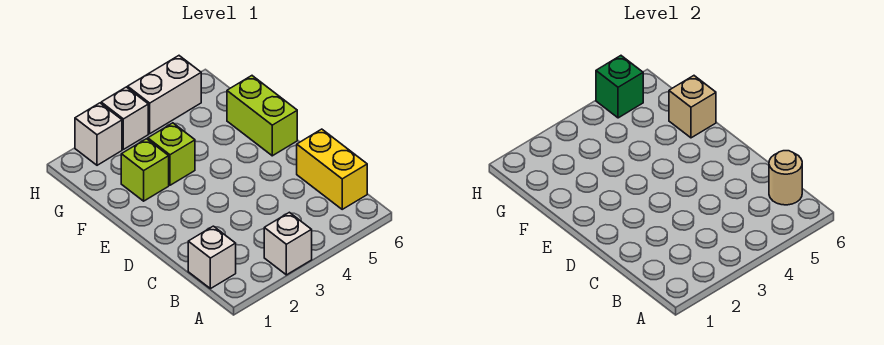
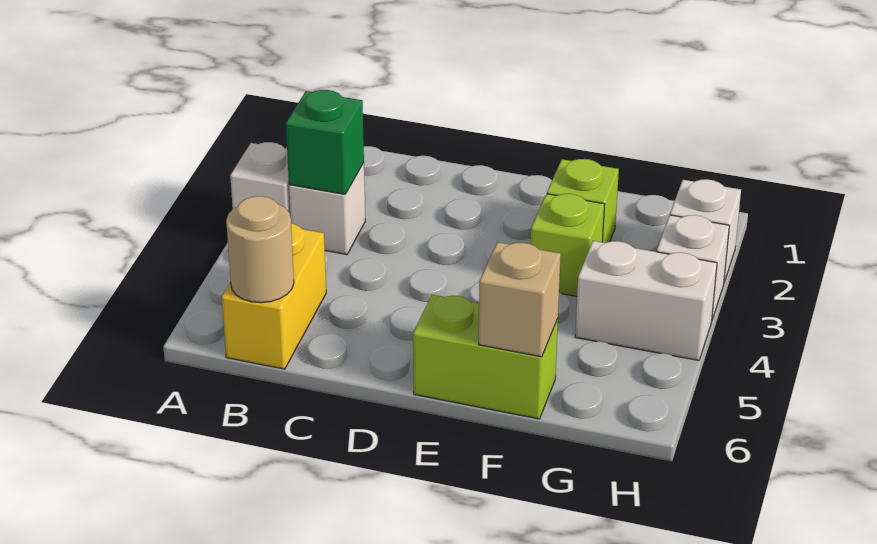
white 1x1 brick [188,226,236,289] -> white 1x1 brick moved to [289,163,365,255]
yellow 1x2 brick [297,129,367,209] -> yellow 1x2 brick turned to [222,224,326,369]
white 1x2 brick [128,56,201,134] -> white 1x2 brick turned to [575,241,717,360]
green 1x1 brick [596,56,643,118] -> green 1x1 brick moved to [286,90,364,194]

